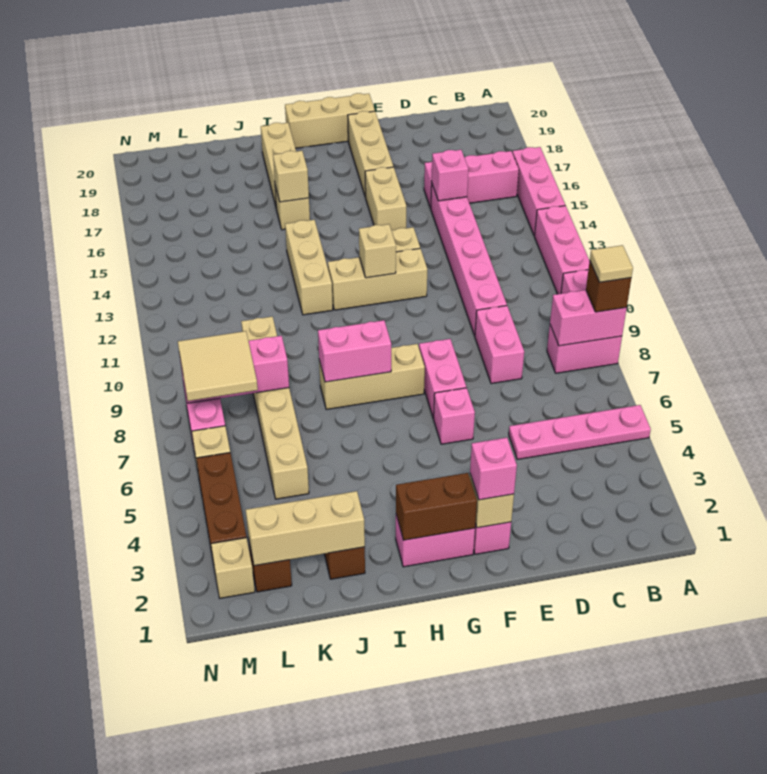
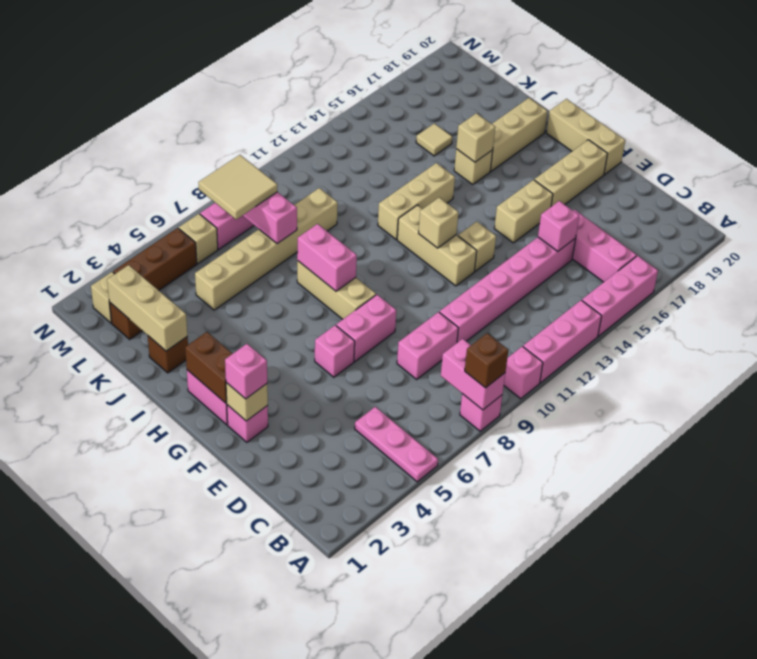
pink 1x4 plate [509,405,651,459] -> pink 1x3 plate [355,407,438,482]
pink 1x2 brick [547,325,622,373] -> pink 1x1 brick [460,394,502,431]
tan 1x1 tile [590,245,633,282] -> tan 1x1 tile moved to [416,123,452,156]

